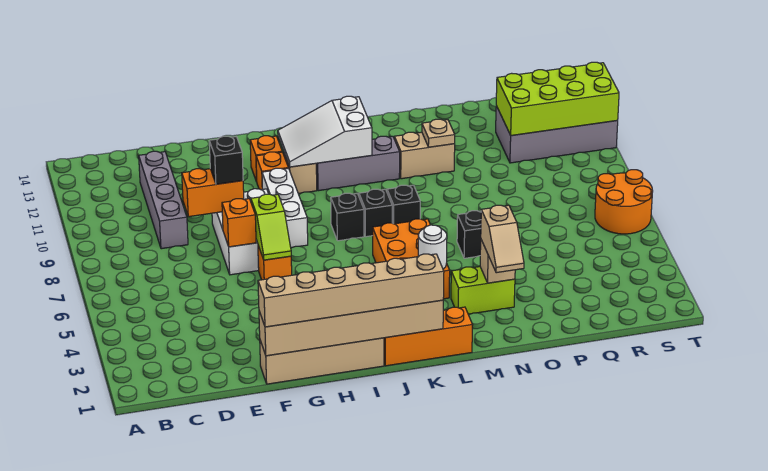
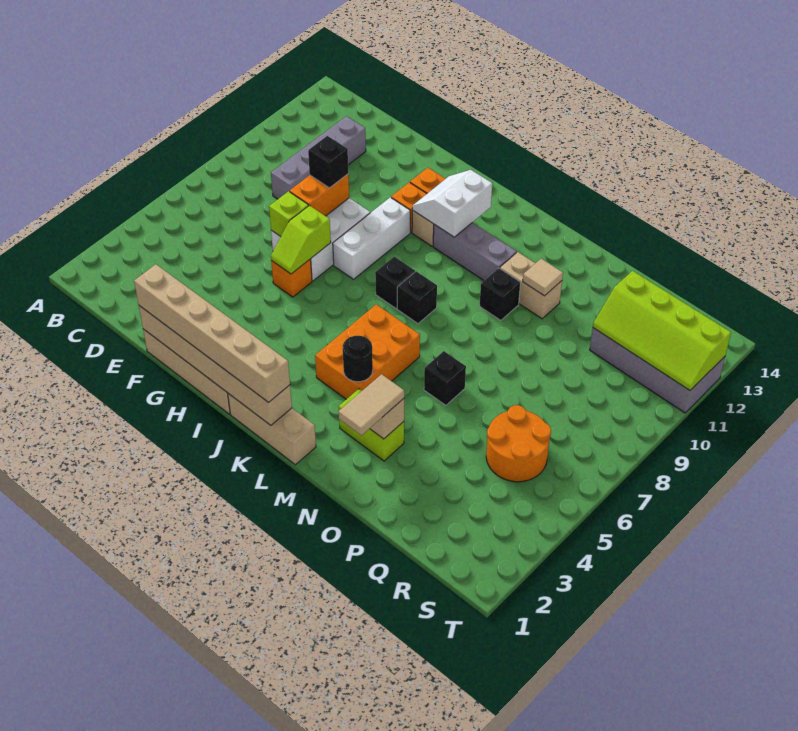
orange 1x2 brick [182,169,244,217] -> orange 1x2 brick turned to [290,174,349,216]
orange 1x1 brick [222,199,256,247] -> lime 1x1 brick [269,191,308,237]
white 2x3 slope [278,96,372,167] -> white 2x2 slope [412,170,492,237]
orange 1x3 brick [384,307,472,366] -> tan 1x3 brick [228,394,316,465]
white 1x1 round brick [418,225,447,269] -> black 1x1 round brick [343,336,373,382]
black 1x1 brick [387,185,420,224] -> black 1x1 brick moved to [480,268,521,320]
tan 1x2 slope [481,205,524,273] -> tan 1x2 tile [339,374,404,435]
tan 1x1 plate [422,119,455,147] -> tan 1x1 tile [523,259,563,296]
lime 2x4 brick [496,62,619,136] -> lime 2x4 slope [593,271,731,390]
orange 2x2 round brick [595,170,653,234] -> orange 2x2 round brick moved to [486,405,551,482]

